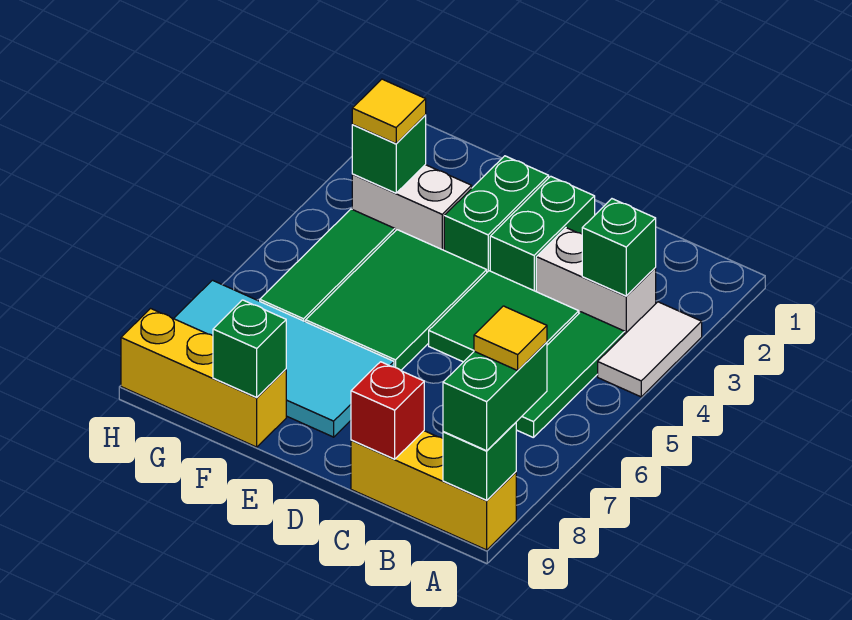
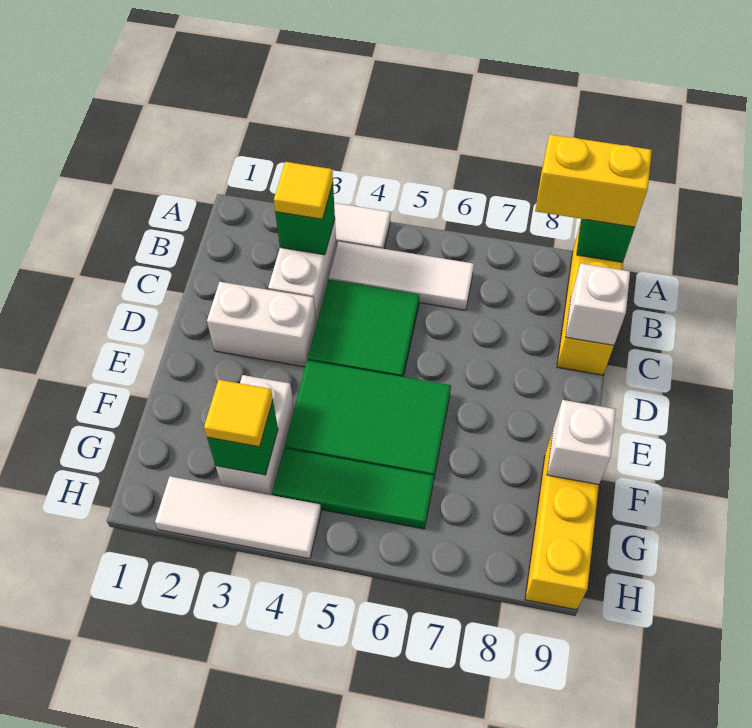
green 1x2 brick [443,342,547,451] -> yellow 1x2 brick [535,134,652,227]
yellow 1x1 tile [474,306,547,370] -> yellow 1x1 tile moved to [274,162,333,219]
green 1x3 tile [516,312,625,438] -> white 1x3 tile [329,242,474,310]
red 1x1 brick [351,362,424,459] -> white 1x1 brick [566,263,630,345]
green 1x2 brick [490,176,595,291] -> white 1x2 brick [207,282,316,367]
green 1x2 brick [444,156,549,272] -> none
cyan 2x4 tile [174,280,394,437] -> none
green 1x1 brick [213,300,286,397] -> white 1x1 brick [547,400,616,484]
none -> white 1x3 tile [155,476,321,559]

